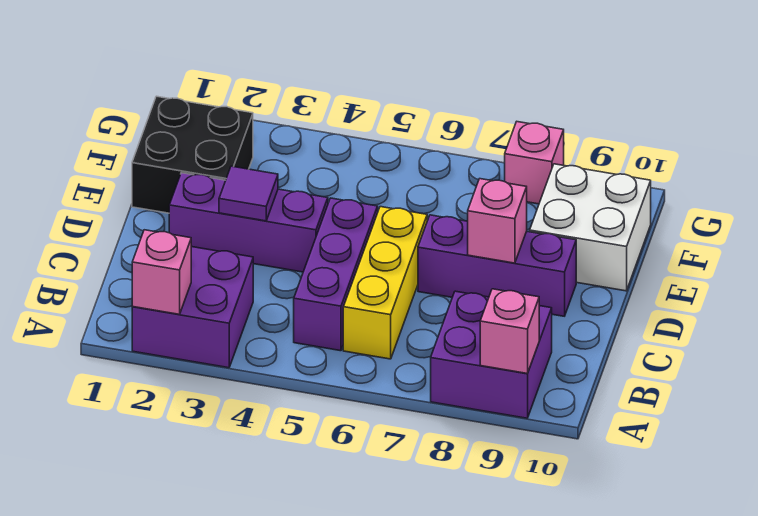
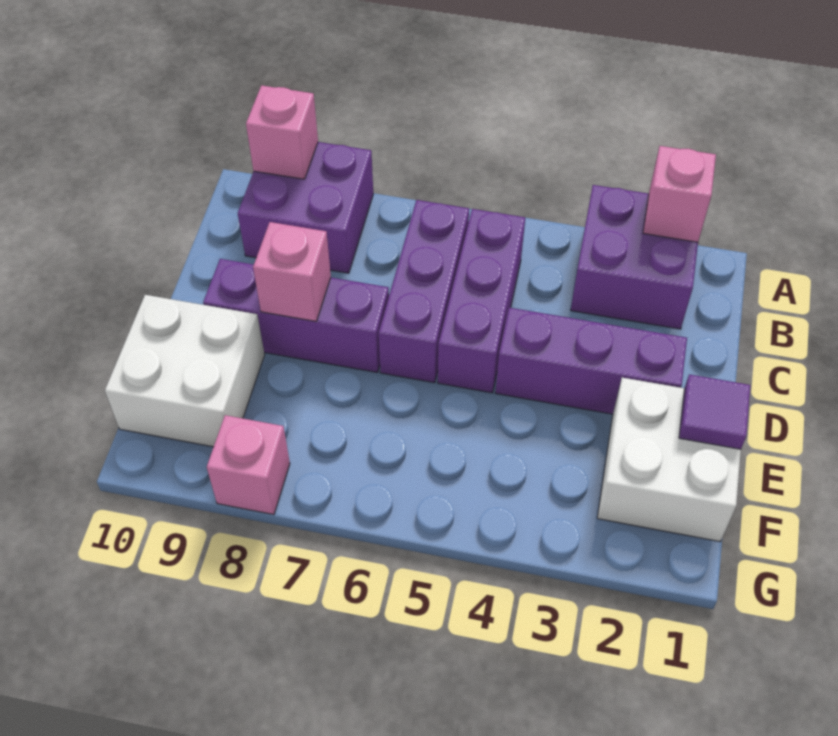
yellow 1x3 brick [343,207,427,359] -> purple 1x3 brick [379,200,469,383]
purple 1x1 tile [219,166,278,221] -> purple 1x1 tile moved to [679,374,750,449]
black 2x2 brick [132,96,253,213] -> white 2x2 brick [597,378,741,542]

